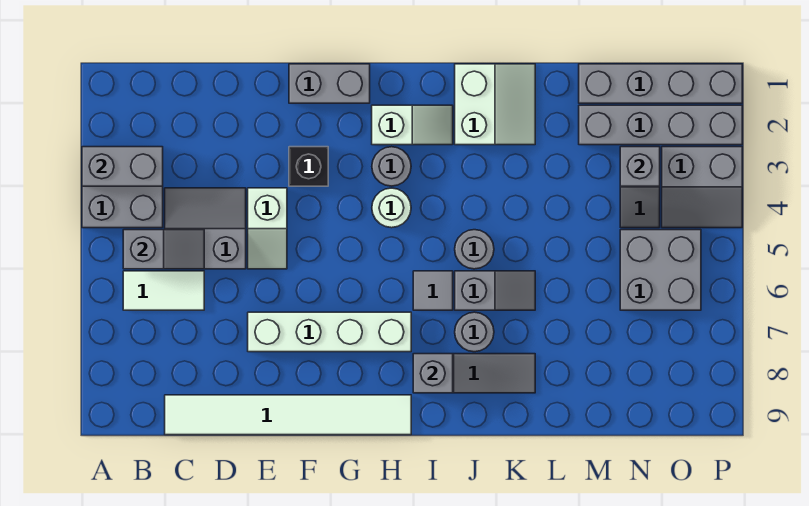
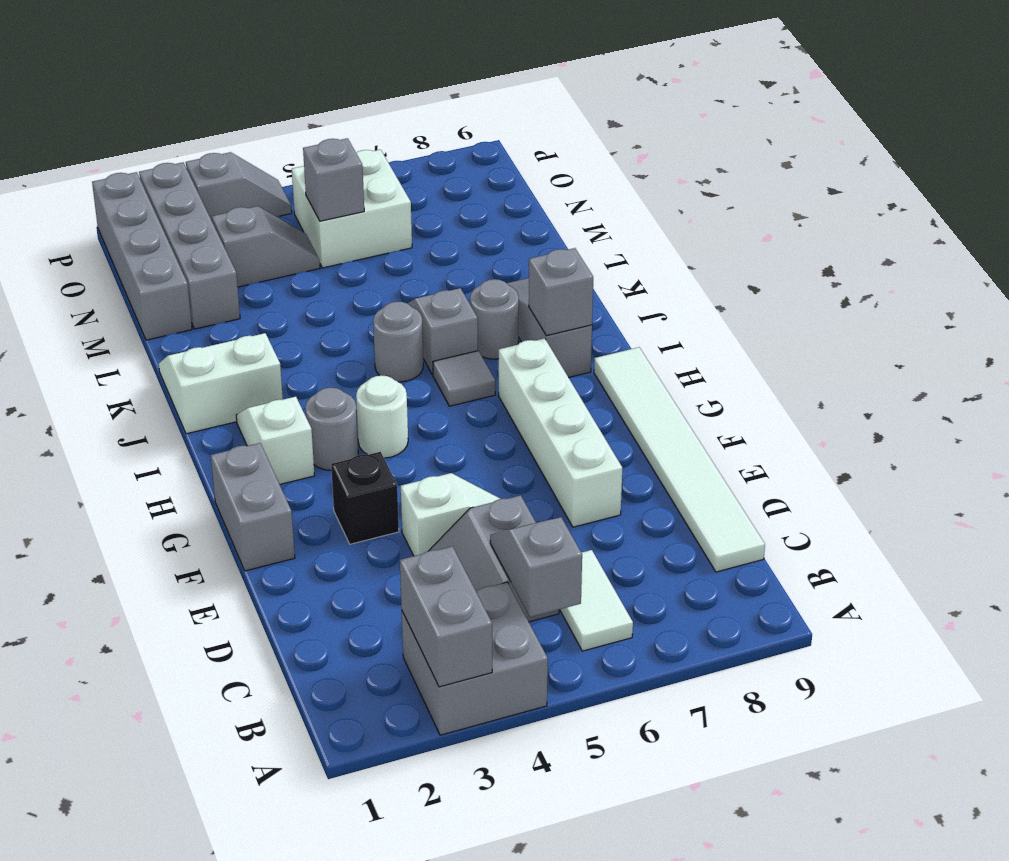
grey 1x1 brick [620,147,660,186] -> grey 1x1 brick moved to [303,138,364,221]
grey 2x2 brick [620,230,701,310] -> white 2x2 brick [292,150,412,268]
grey 2x2 slope [662,147,742,228] -> grey 1x2 slope [186,152,292,221]

